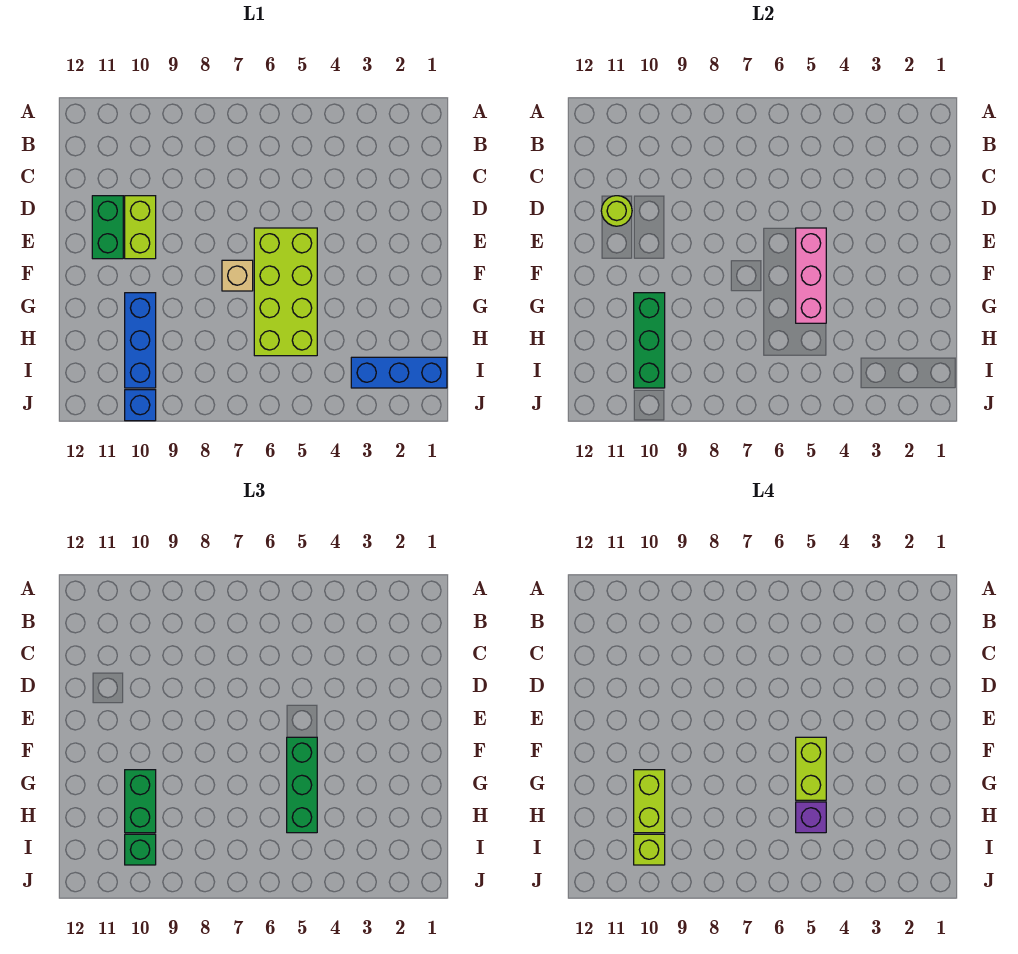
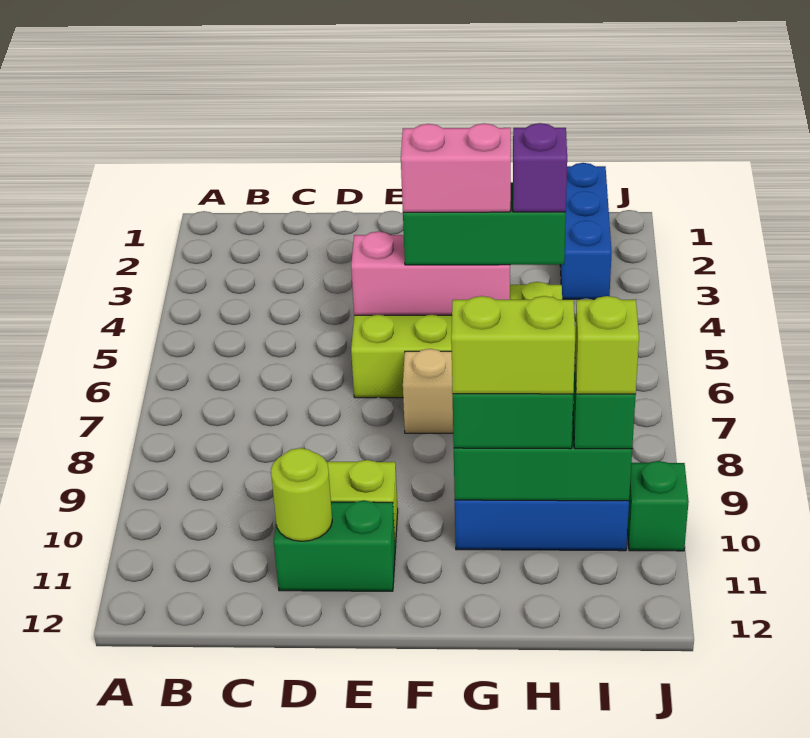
lime 1x2 brick [796,737,826,800] -> pink 1x2 brick [401,123,511,212]
blue 1x1 brick [125,390,156,421] -> green 1x1 brick [627,461,689,551]

